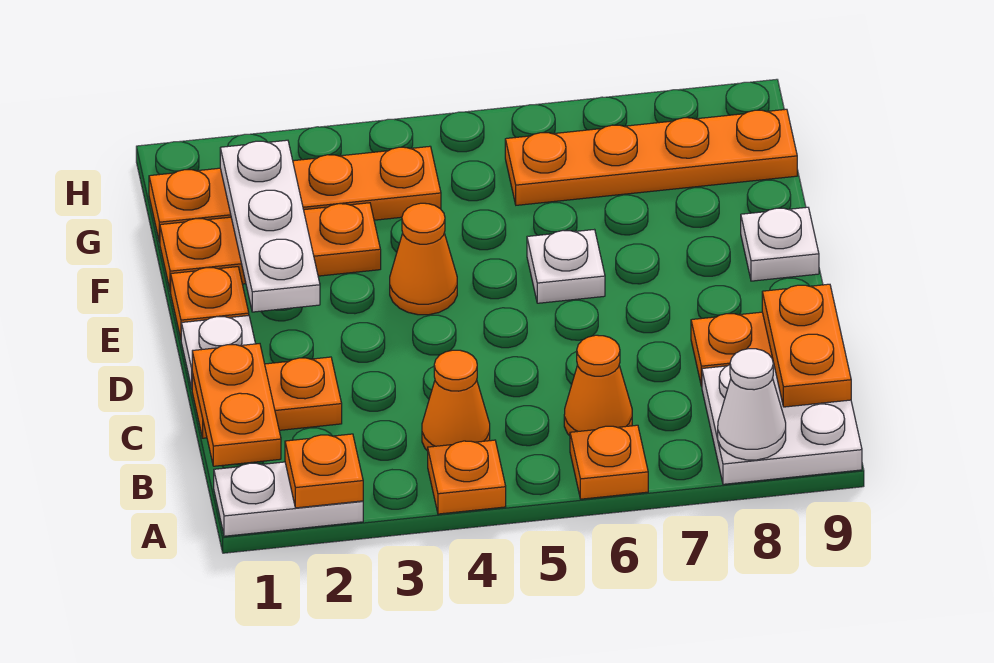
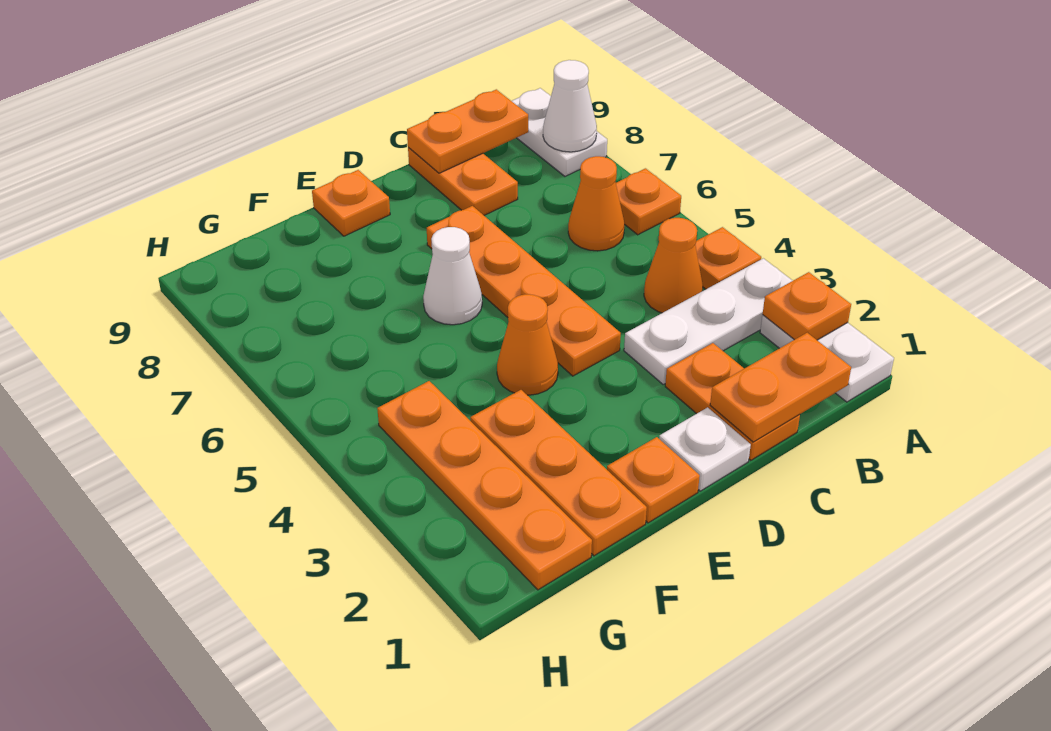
white 2x2 plate [702,362,862,484] -> white 1x2 plate [512,88,607,176]
white 1x3 plate [220,140,320,312] -> white 1x3 plate moved to [624,258,793,384]
white 1x1 plate [527,230,605,303] -> white 1x1 cone [423,227,482,325]
white 1x1 plate [741,207,819,281] -> orange 1x1 plate [312,170,390,236]
orange 1x4 plate [505,109,797,205] -> orange 1x4 plate moved to [427,206,621,376]

